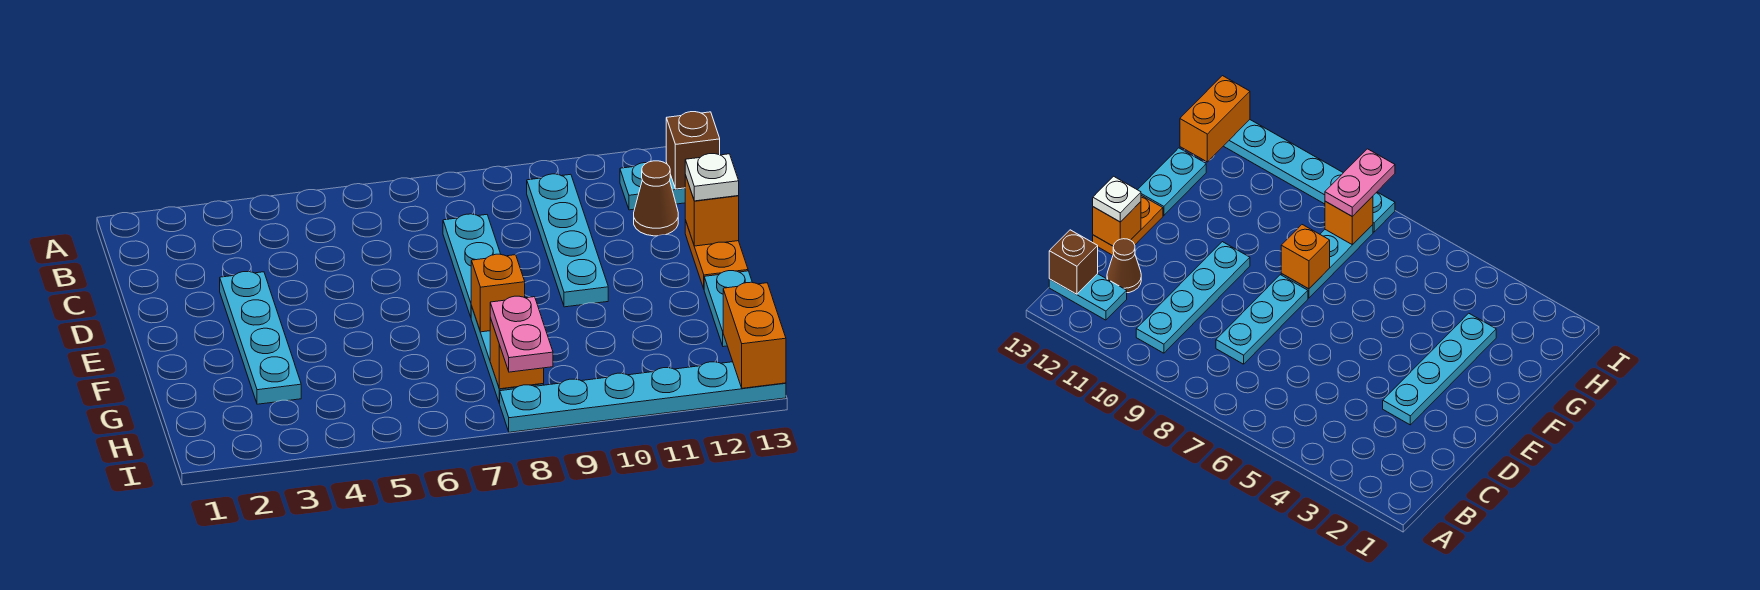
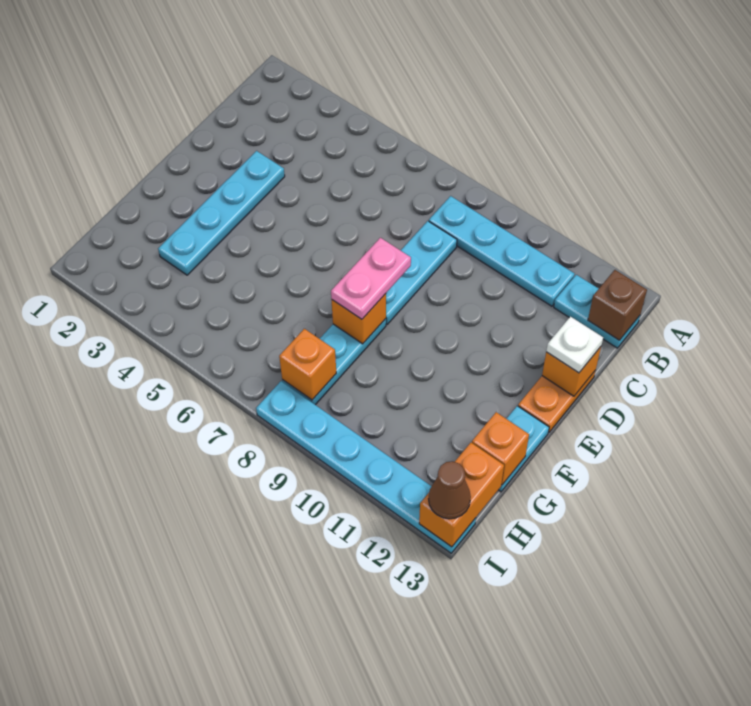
cyan 1x4 plate [527,174,608,307] -> cyan 1x4 plate turned to [429,196,575,306]
brown 1x1 cone [634,161,678,236] -> brown 1x1 cone moved to [429,461,471,519]
none -> orange 1x1 brick [472,412,529,485]
pink 1x2 plate [490,296,553,372] -> pink 1x2 plate moved to [331,238,411,319]

